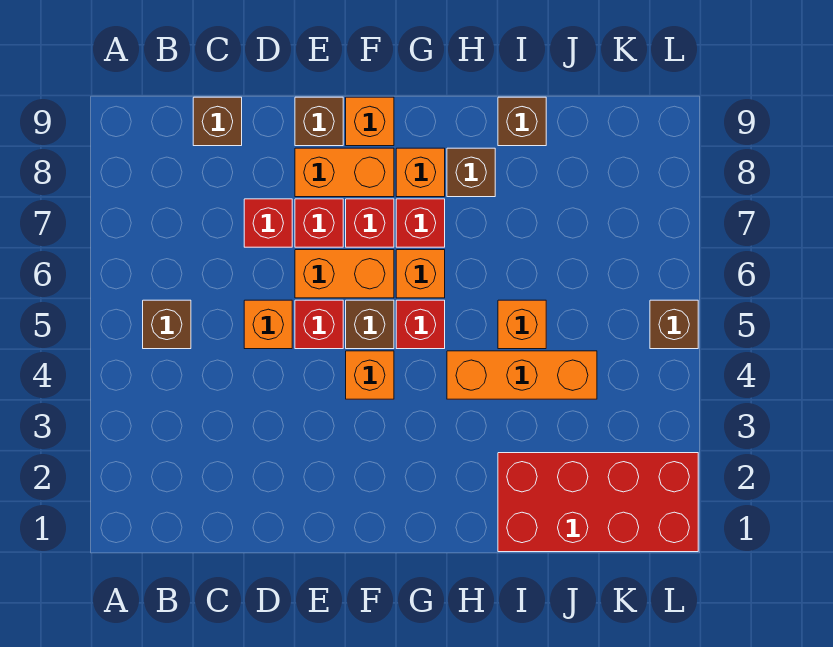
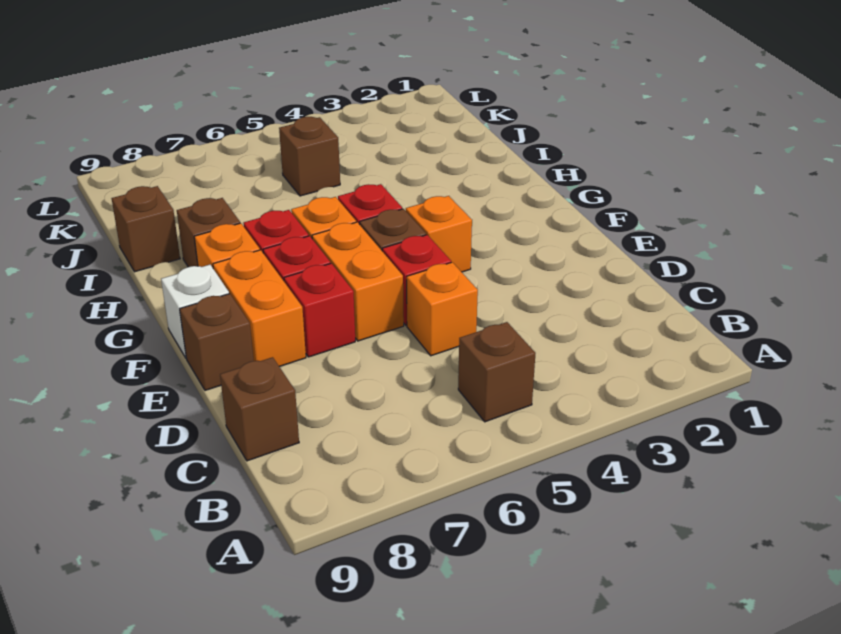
red 1x1 brick [244,199,292,247] -> none
orange 1x1 brick [346,97,394,146] -> white 1x1 brick [161,265,229,358]
orange 1x3 brick [447,351,597,399] -> none
red 2x4 brick [498,453,698,552] -> none
orange 1x1 brick [498,300,546,349] -> none
brown 1x1 brick [650,300,698,349] -> brown 1x1 brick moved to [279,117,340,196]

